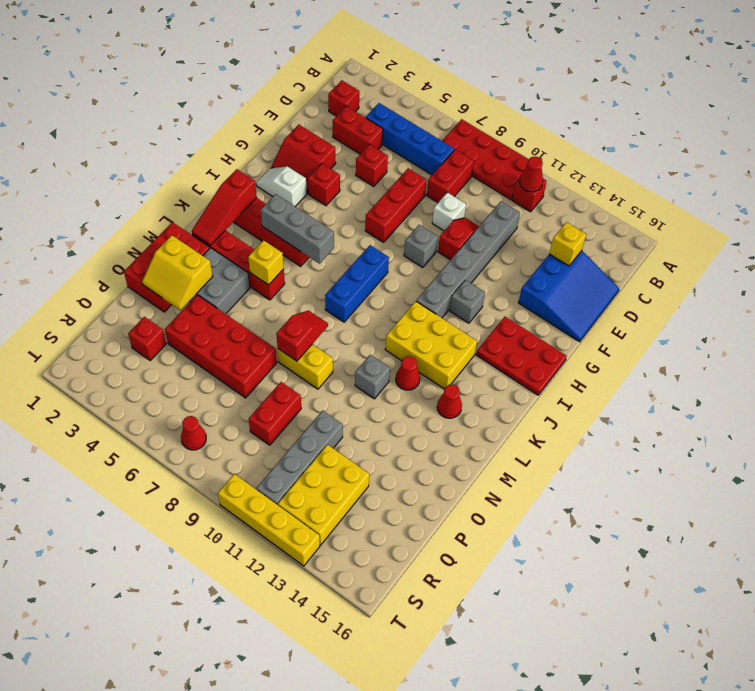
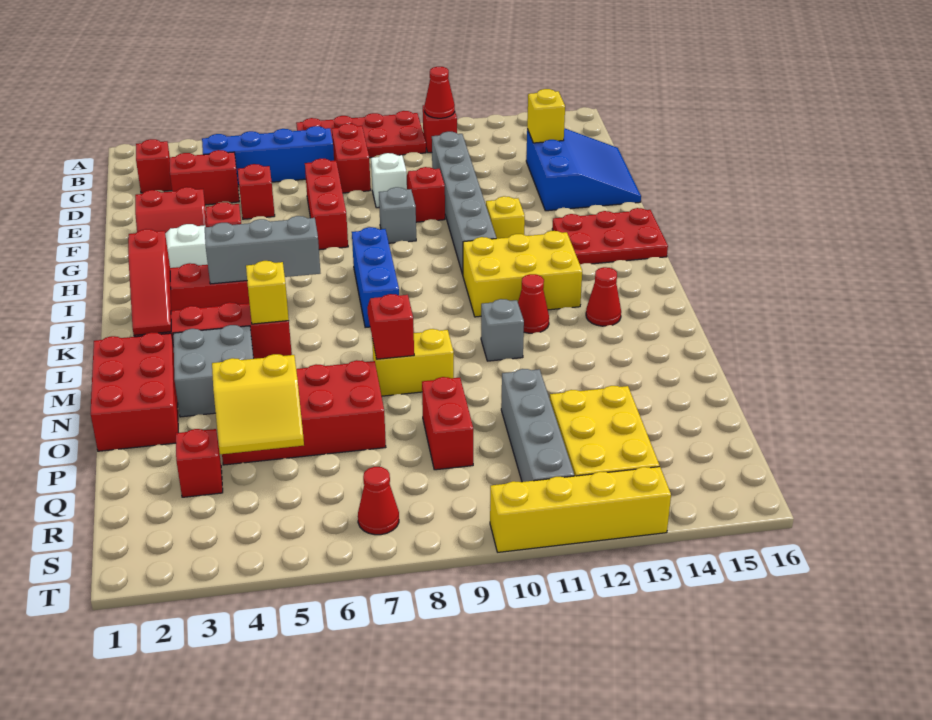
grey 1x1 brick [450,280,485,323] -> yellow 1x1 brick [486,196,525,239]
yellow 2x2 slope [142,235,213,310] -> yellow 2x2 slope moved to [212,354,304,454]

